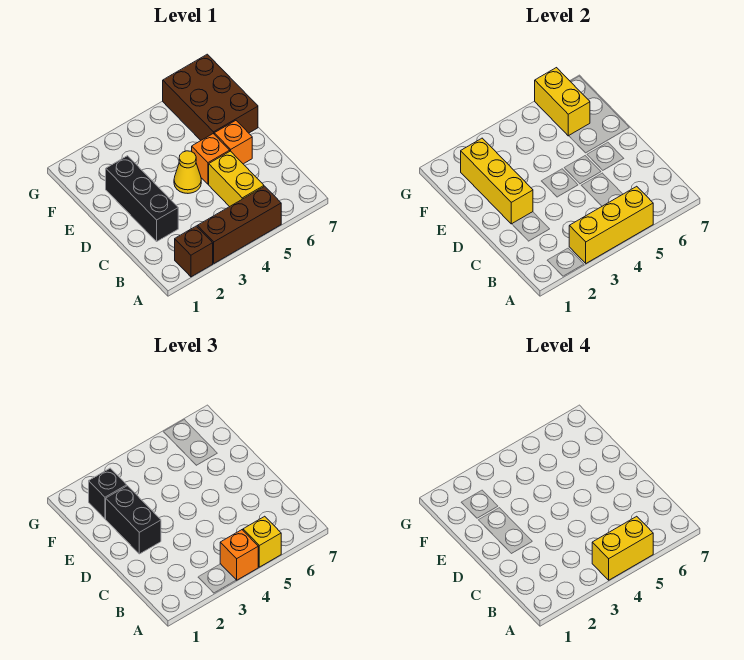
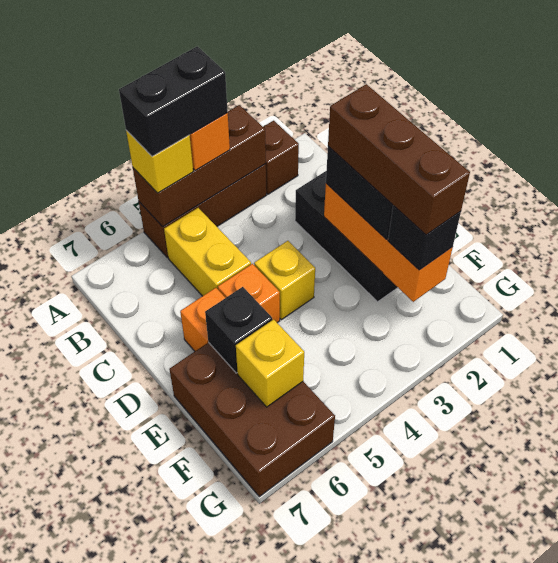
yellow 1x3 brick [569,186,653,263] -> brown 1x3 brick [133,105,266,227]
yellow 1x2 brick [592,516,653,580] -> black 1x2 brick [119,46,228,156]
yellow 1x3 brick [461,138,533,224] -> orange 1x3 brick [324,183,453,302]
none -> brown 1x3 brick [328,84,470,235]
yellow 1x1 cone [174,151,201,193] -> yellow 1x1 brick [254,241,315,320]
none -> black 1x1 brick [205,287,272,373]
yellow 1x2 brick [535,68,590,136] -> yellow 1x1 brick [236,319,304,407]

